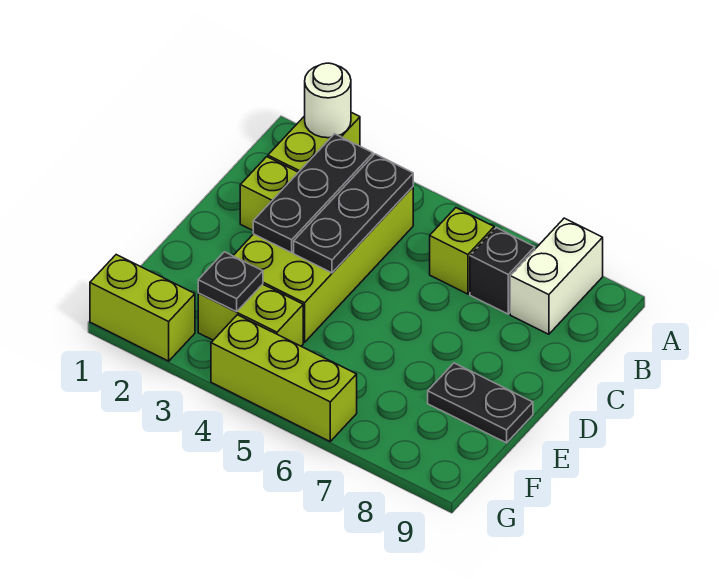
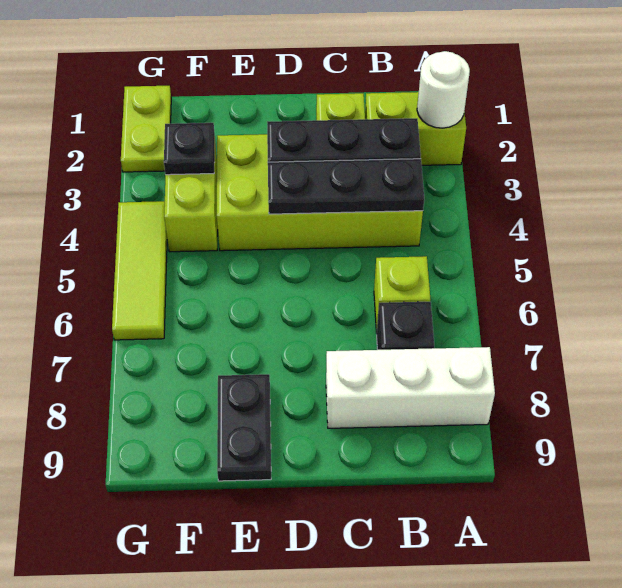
white 1x2 brick [510,218,603,334] -> white 1x3 brick [326,347,495,428]
lime 1x2 brick [90,255,195,361] -> lime 1x2 plate [121,86,171,172]
lime 1x3 brick [211,315,357,441] -> lime 1x3 tile [112,201,167,340]

